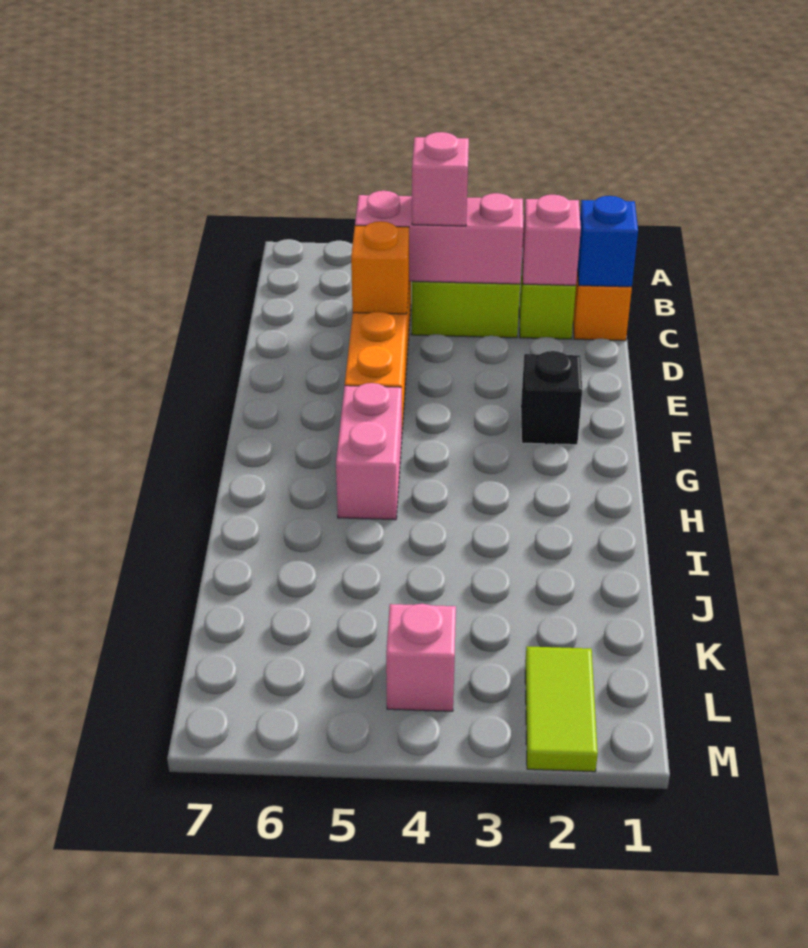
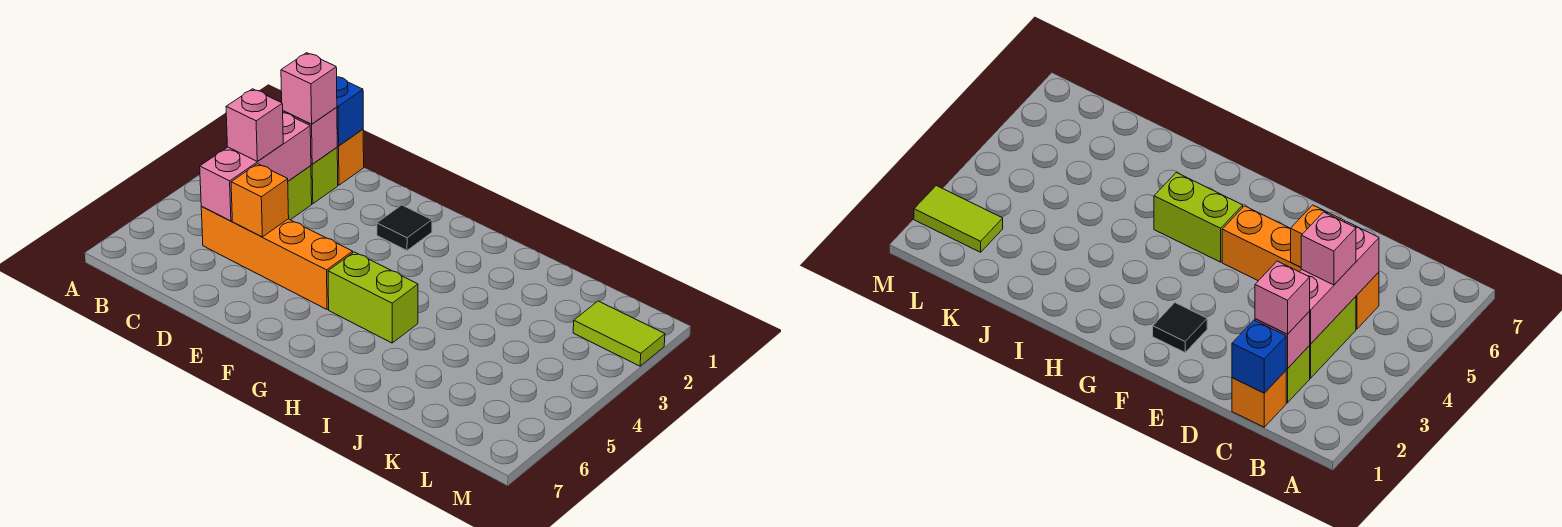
black 1x1 brick [521,351,582,445] -> black 1x1 tile [377,205,432,250]
pink 1x2 brick [336,383,402,520] -> lime 1x2 brick [328,252,418,343]
pink 1x1 brick [386,604,456,711] -> pink 1x1 brick moved to [281,53,337,124]

